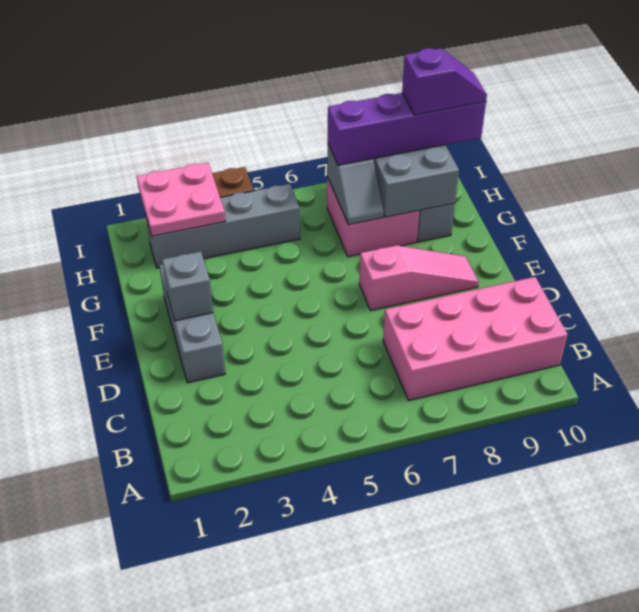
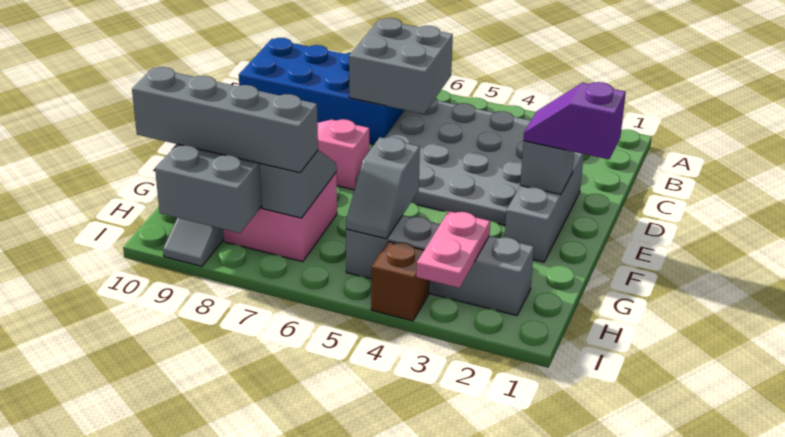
none -> grey 4x4 plate [356,98,531,225]
none -> grey 2x2 brick [349,18,453,114]
pink 2x4 brick [383,277,568,401] -> blue 2x4 brick [239,38,404,144]
none -> grey 1x2 slope [346,137,420,239]
pink 2x2 plate [137,163,225,236] -> pink 1x2 plate [416,211,490,288]
purple 1x4 brick [328,93,486,165] -> grey 1x4 brick [132,67,318,173]
purple 1x2 slope [402,48,487,115] -> purple 1x2 slope moved to [523,82,626,159]

